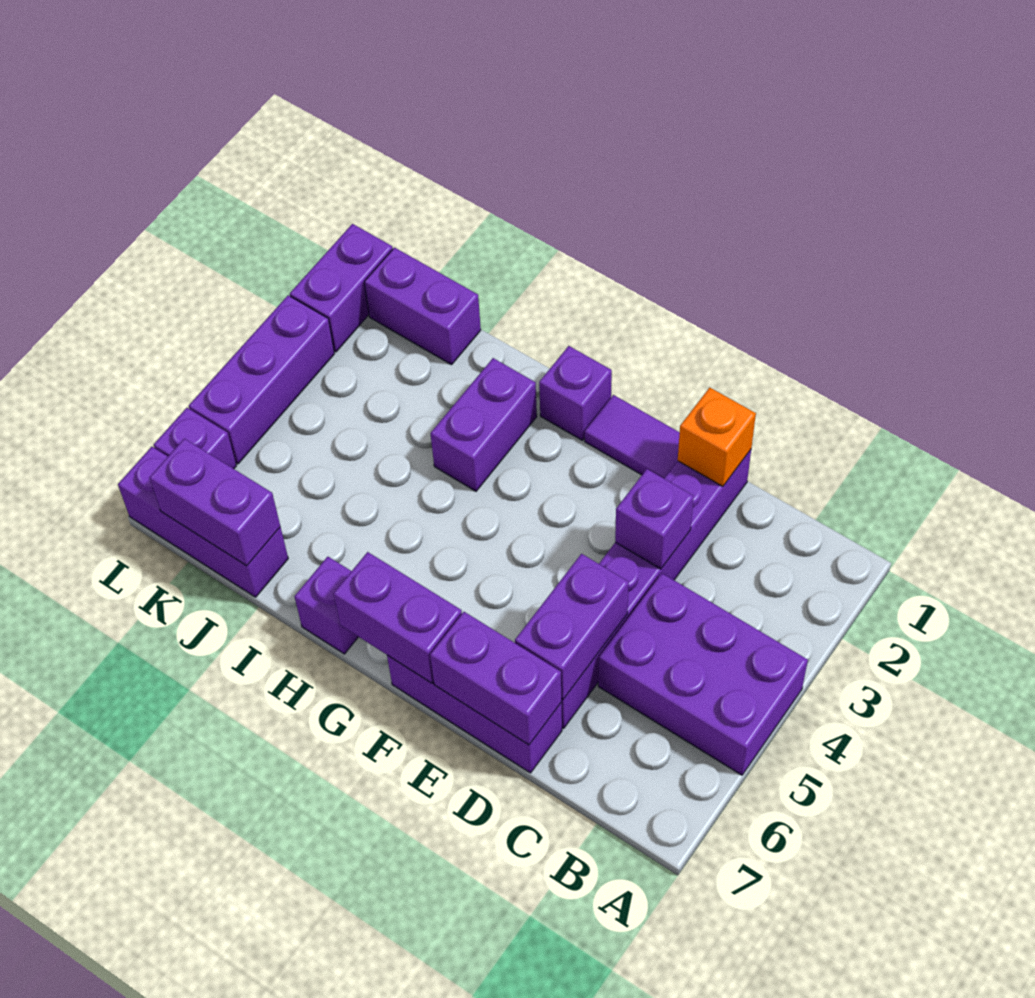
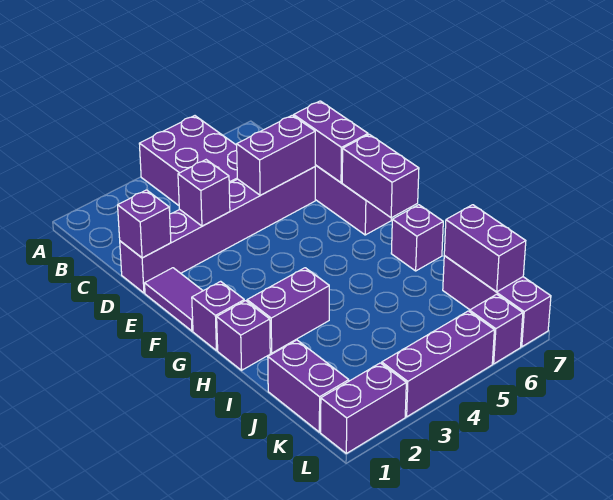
orange 1x1 brick [678,388,756,486] -> purple 1x1 brick [118,190,171,258]
none -> purple 1x1 brick [217,301,270,370]

